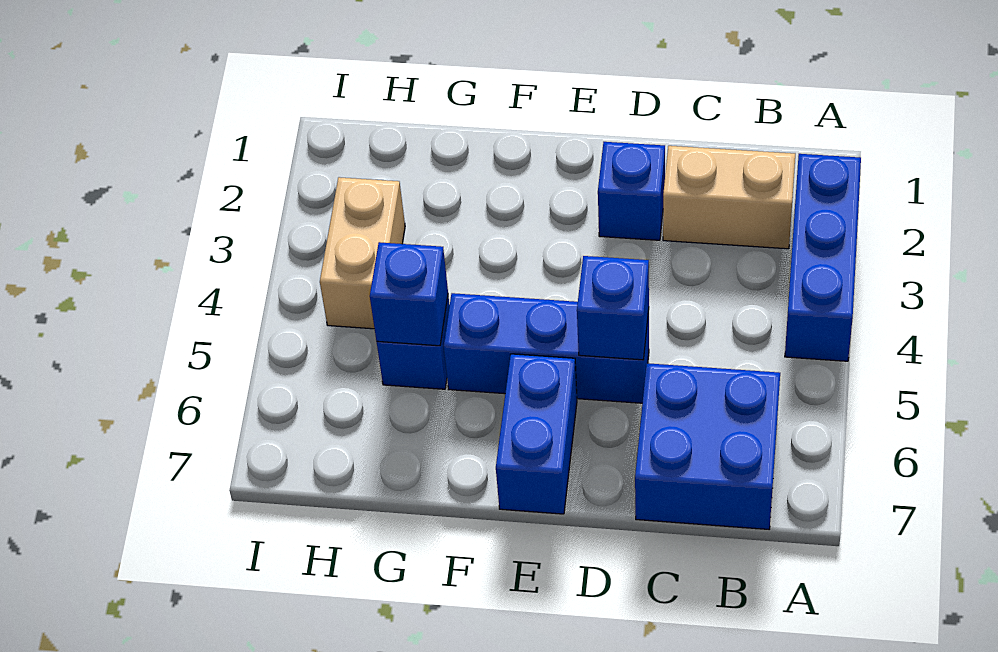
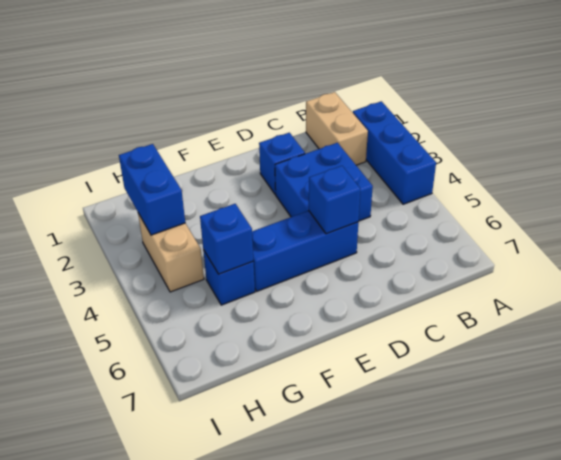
tan 1x2 brick [663,146,795,249] -> tan 1x2 brick turned to [306,92,368,165]
blue 2x2 brick [635,363,780,529] -> blue 2x2 brick moved to [275,143,373,221]
blue 1x2 brick [496,354,577,514] -> blue 1x2 brick moved to [119,144,185,235]

